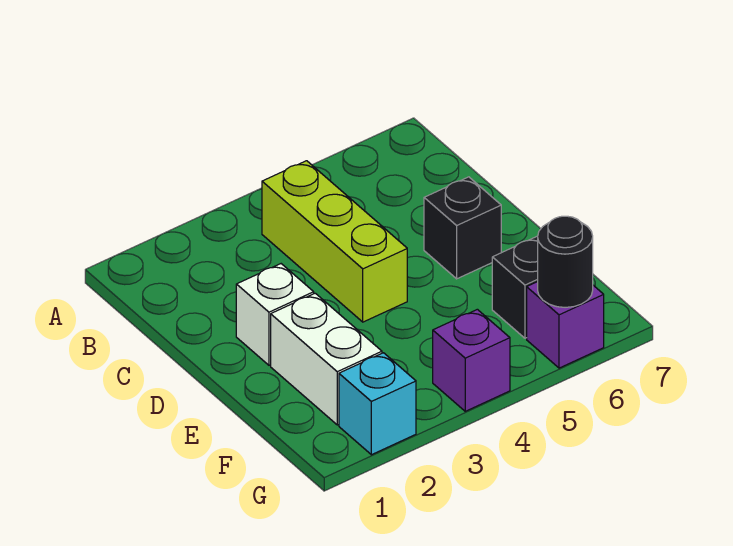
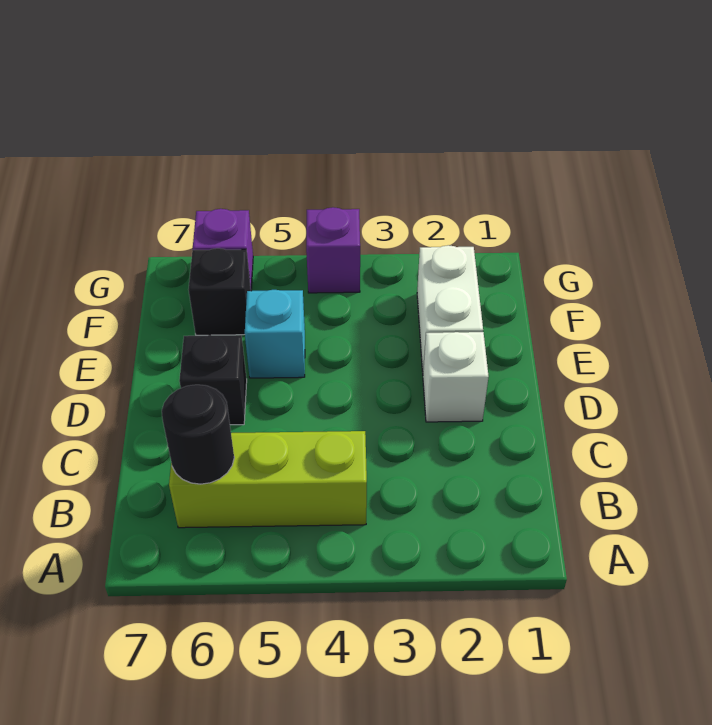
lime 1x3 brick [262,161,407,322] -> lime 1x3 brick turned to [169,431,367,528]
cyan 1x1 brick [339,353,416,455] -> cyan 1x1 brick moved to [245,290,305,378]
black 1x1 round brick [538,216,593,307] -> black 1x1 round brick moved to [162,385,234,484]

